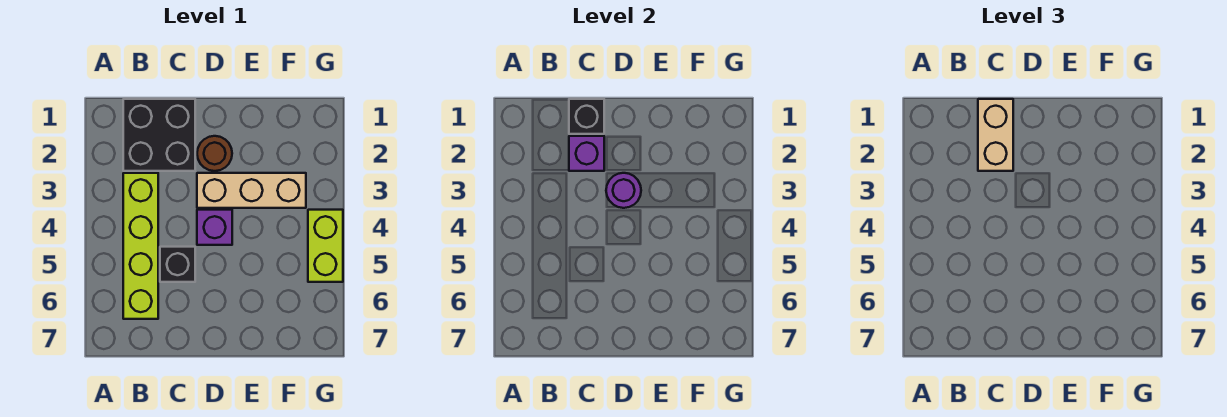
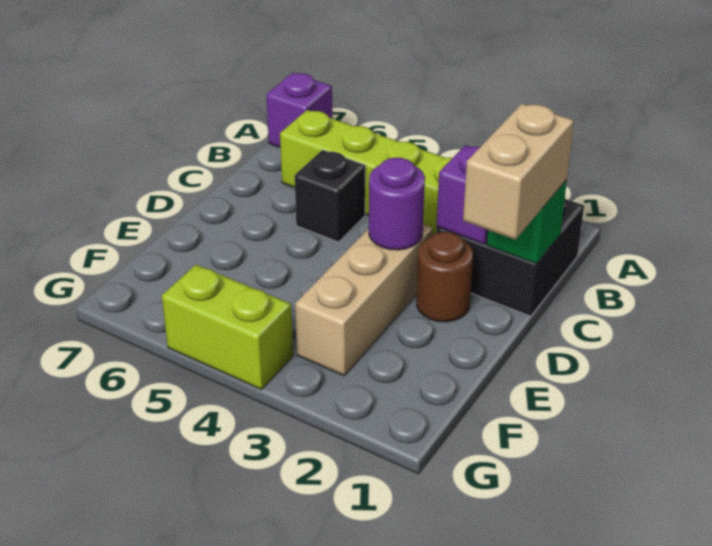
black 1x1 brick [569,99,604,134] -> green 1x1 brick [487,180,567,264]
tan 1x2 brick [978,99,1013,171] -> tan 1x2 brick turned to [463,104,574,240]
purple 1x1 brick [197,210,232,245] -> purple 1x1 brick moved to [266,73,332,147]

